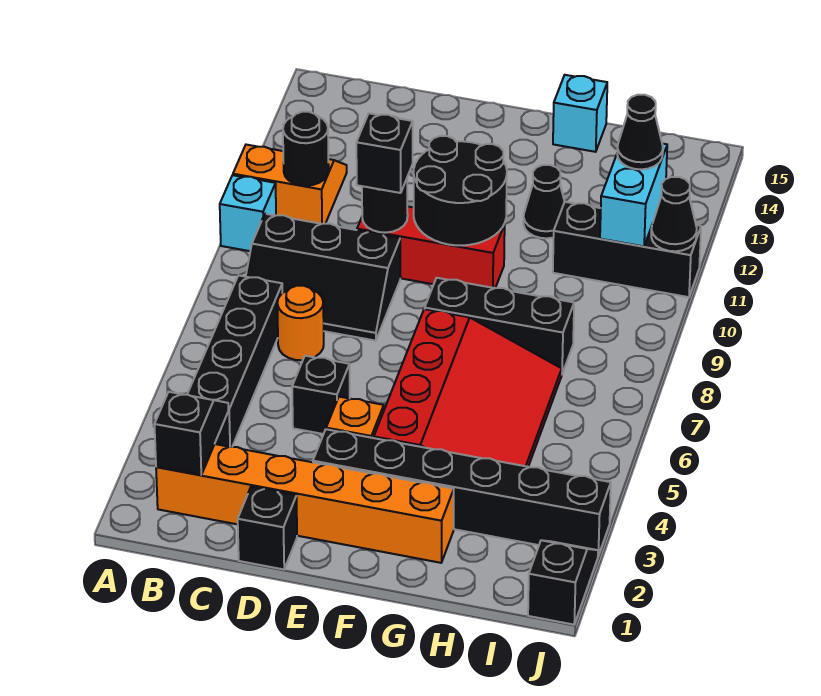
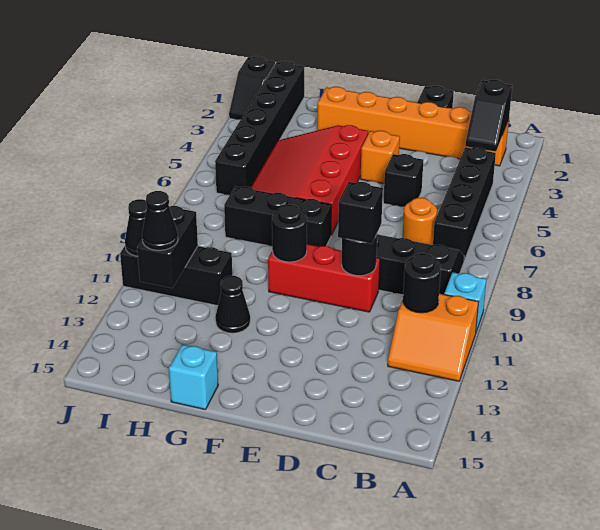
black 1x6 brick [313,429,611,556] -> black 1x6 brick turned to [215,61,304,195]
black 2x2 round brick [414,136,507,245] -> black 1x1 round brick [272,205,307,262]
cyan 1x2 brick [600,144,667,246] -> black 1x2 brick [137,206,198,288]

